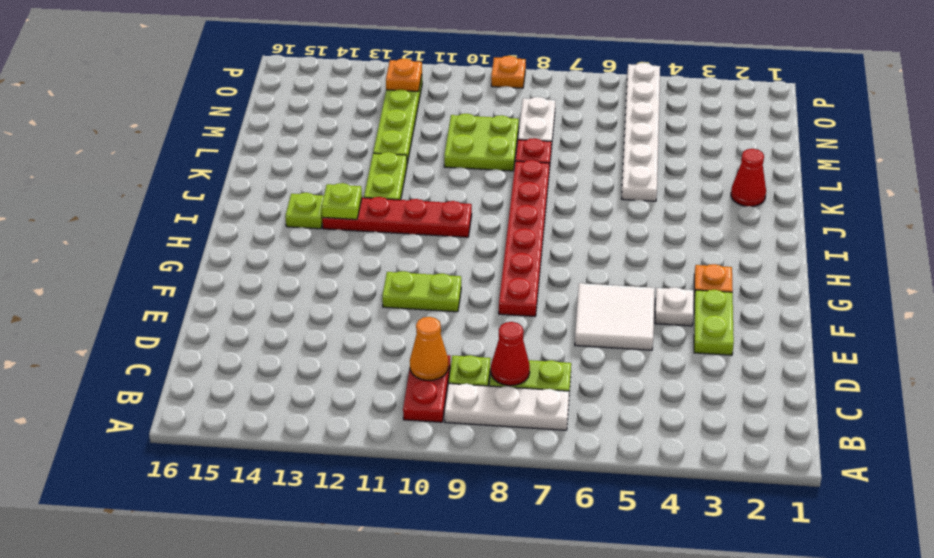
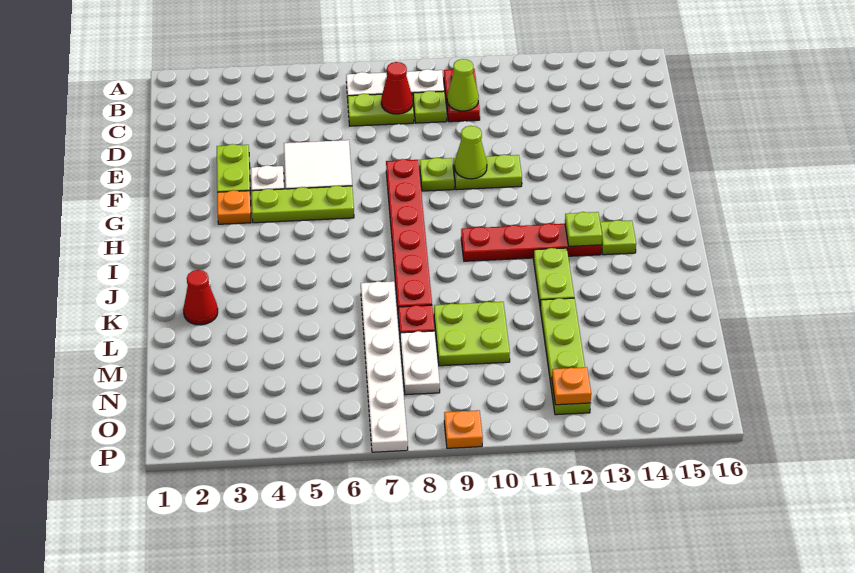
orange 1x1 cone [410,317,448,380] -> lime 1x1 cone [447,59,479,111]
none -> lime 1x1 plate [420,158,454,191]
none -> lime 1x1 cone [455,126,487,179]
none -> lime 1x3 plate [251,186,354,223]
white 1x6 plate [622,63,660,201] -> white 1x6 plate moved to [361,281,408,452]

